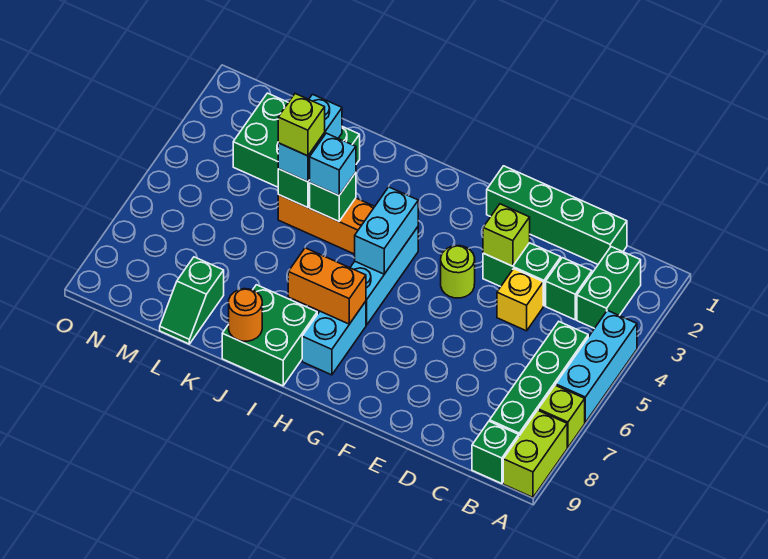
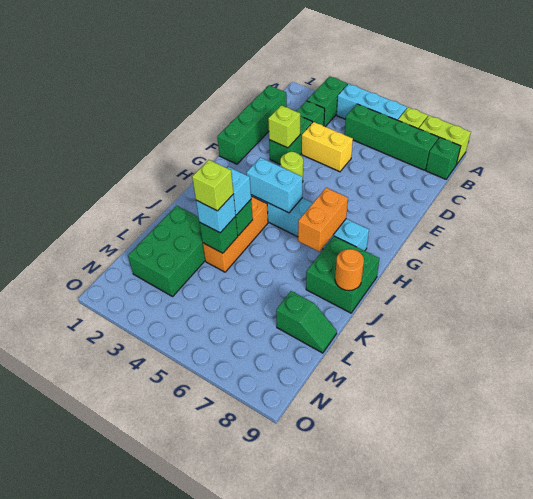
green 1x2 brick [577,247,641,328] -> green 1x2 brick turned to [307,76,348,127]
yellow 1x1 brick [497,269,543,331] -> yellow 1x2 brick [302,122,353,172]
cyan 1x2 brick [278,94,342,182] -> cyan 1x1 brick [196,194,236,233]

